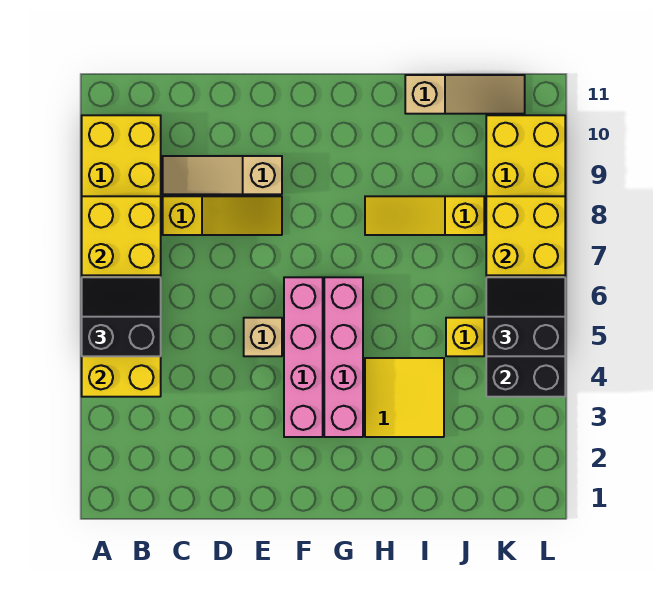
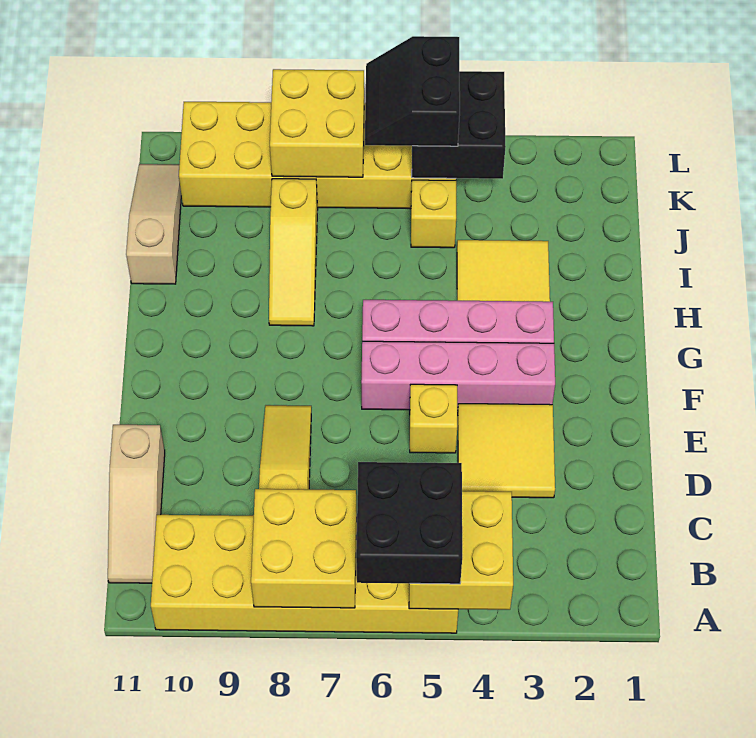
black 2x2 slope [82,277,161,356] -> black 2x2 brick [356,462,462,584]
tan 1x3 slope [163,156,282,194] -> tan 1x3 slope moved to [108,425,165,583]
none -> yellow 2x2 tile [458,404,555,498]
tan 1x1 brick [244,318,282,356] -> yellow 1x1 brick [410,384,457,453]

